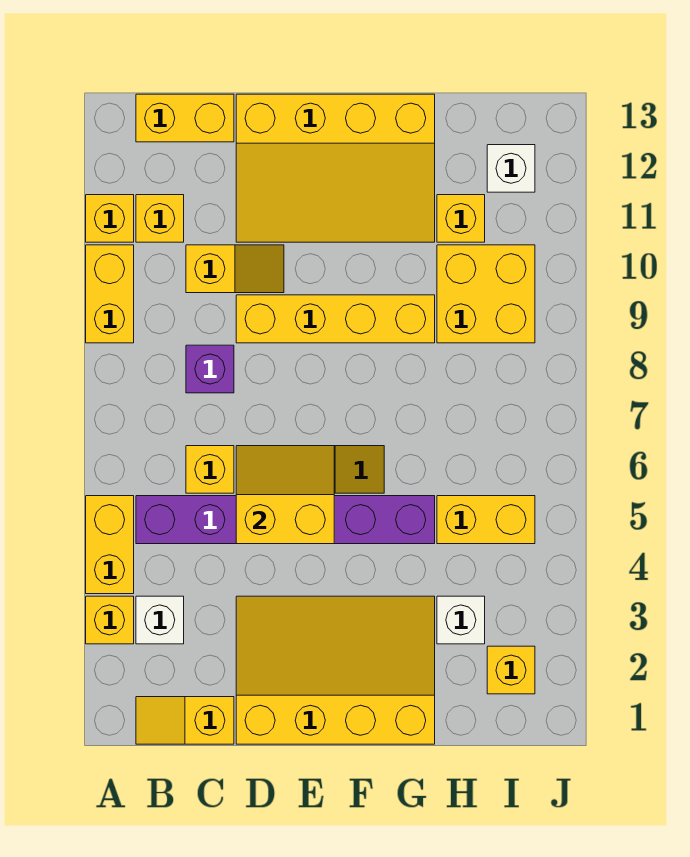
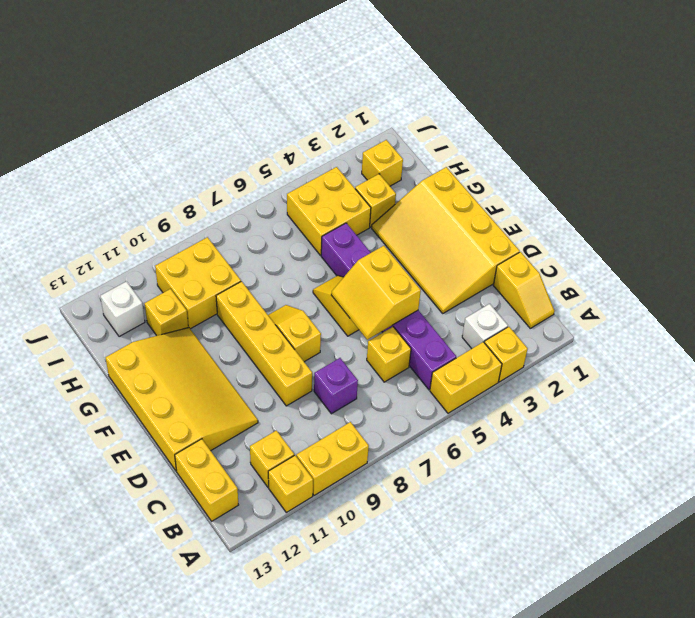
yellow 1x2 slope [186,245,284,293] -> yellow 1x2 slope moved to [268,305,321,362]
white 1x1 brick [437,596,485,644] -> yellow 1x1 brick [355,174,396,227]
yellow 1x2 brick [437,496,535,544] -> yellow 2x2 brick [287,167,371,256]

